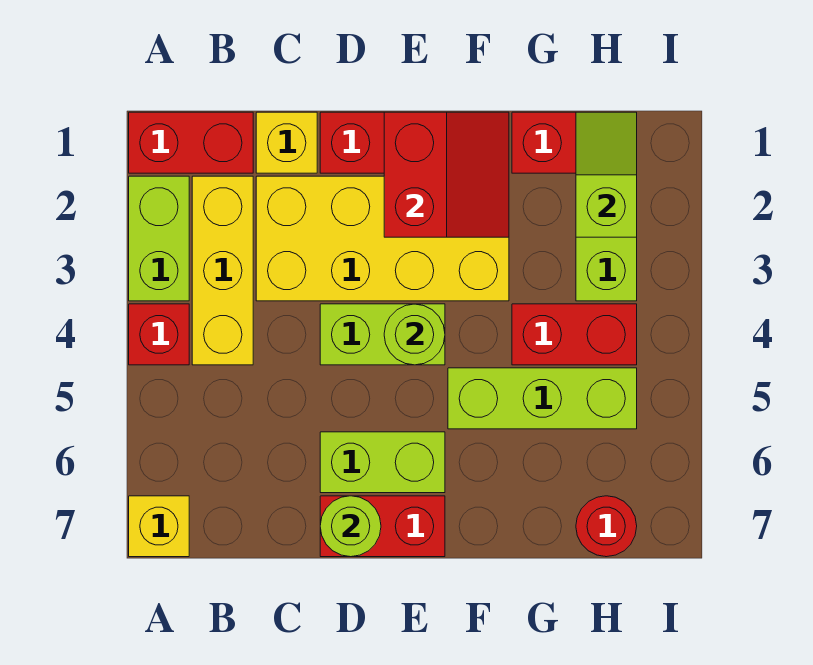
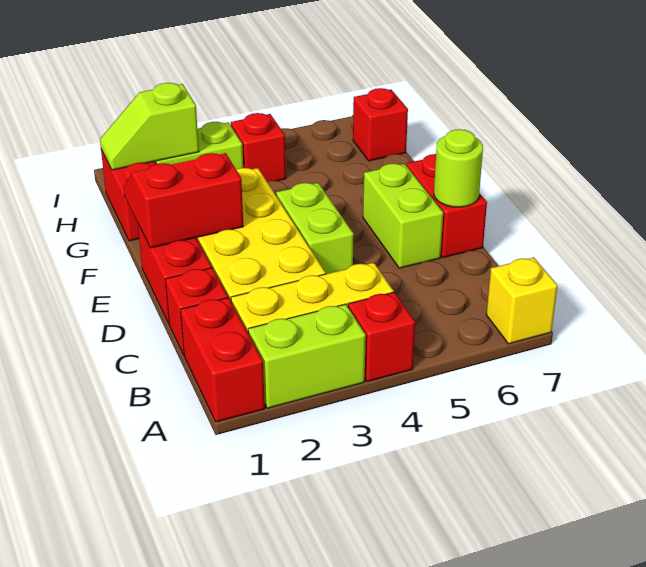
yellow 1x1 brick [256,112,317,173] -> red 1x1 brick [166,268,228,355]
lime 1x1 round brick [384,304,445,365] -> none
lime 1x3 brick [448,368,637,429] -> none
red 1x2 brick [512,304,637,365] -> red 1x1 brick [231,113,286,182]
red 1x1 round brick [576,496,637,557] -> red 1x1 brick [353,88,408,161]

